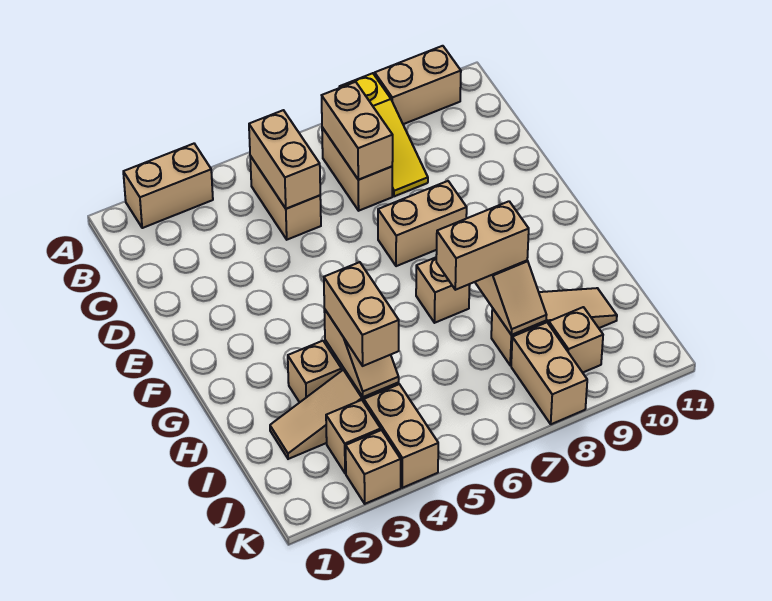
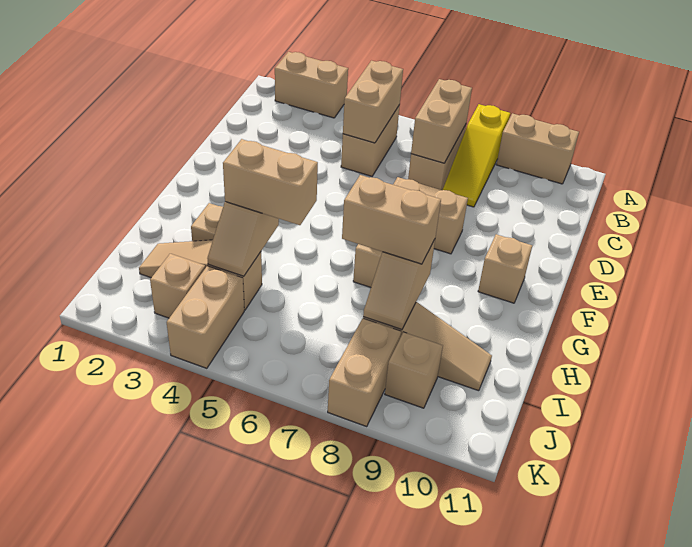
tan 1x2 brick [324,262,399,366] -> tan 1x2 brick turned to [223,139,318,225]
tan 1x1 brick [346,430,401,504] -> tan 1x1 brick moved to [478,234,532,303]

